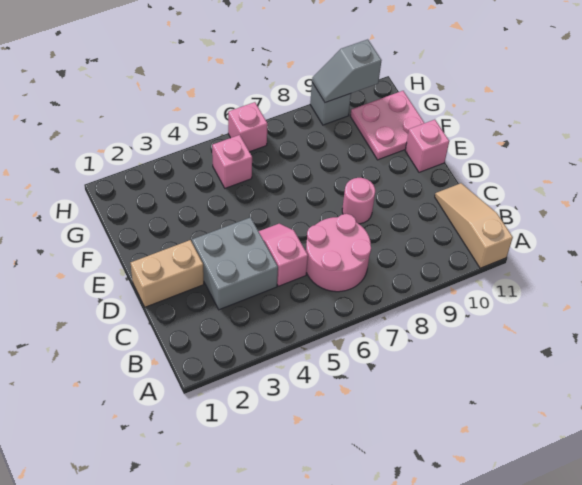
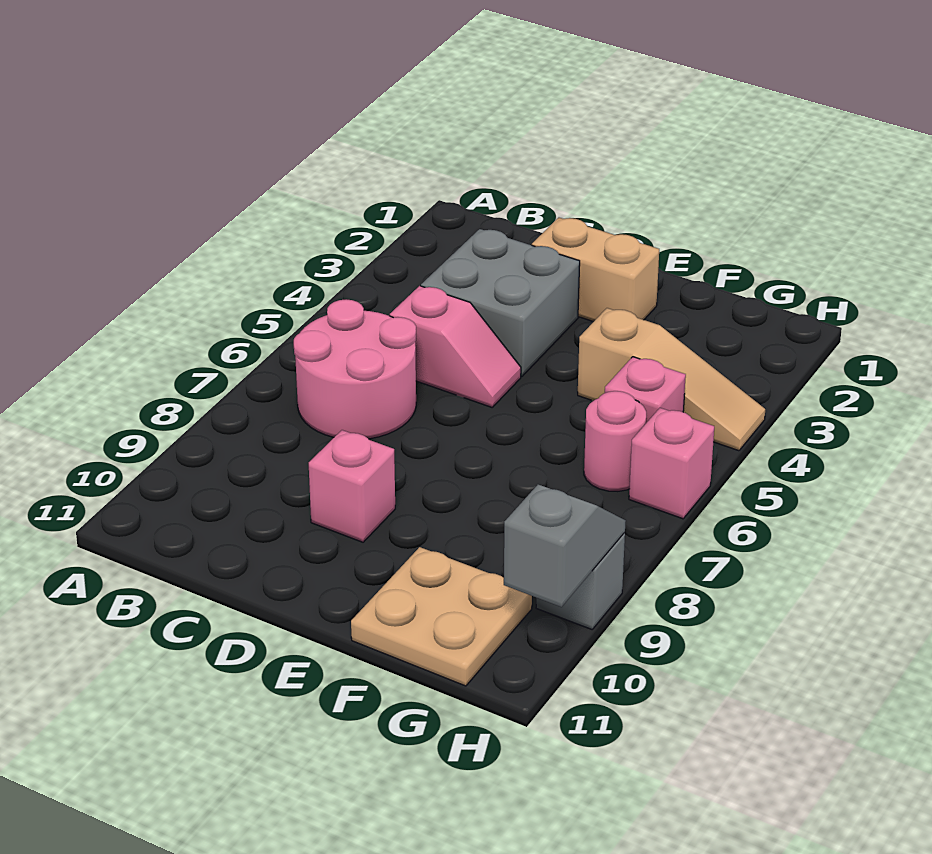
tan 1x3 slope [435,183,513,268] -> tan 1x3 slope moved to [578,308,765,451]
tan 1x2 brick [131,240,204,307] -> tan 1x2 brick turned to [532,218,659,322]
pink 1x1 round brick [342,178,375,224] -> pink 1x1 round brick moved to [584,391,646,491]
pink 1x1 brick [405,120,449,172] -> pink 1x1 brick moved to [309,430,395,542]
pink 2x2 plate [350,91,424,160] -> tan 2x2 plate [351,547,532,686]

